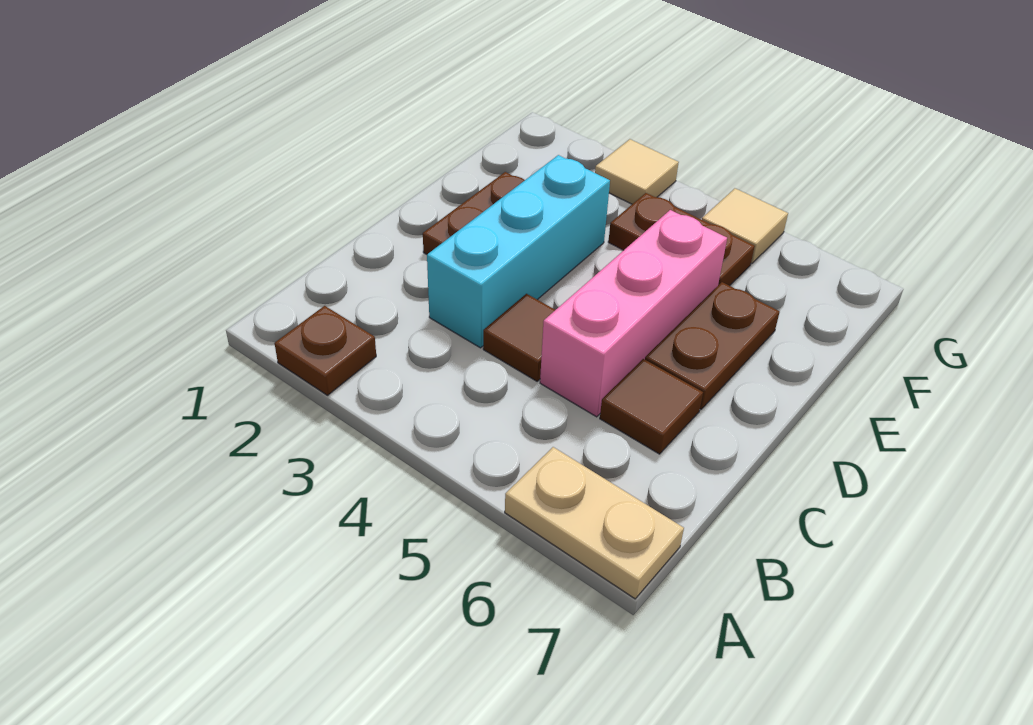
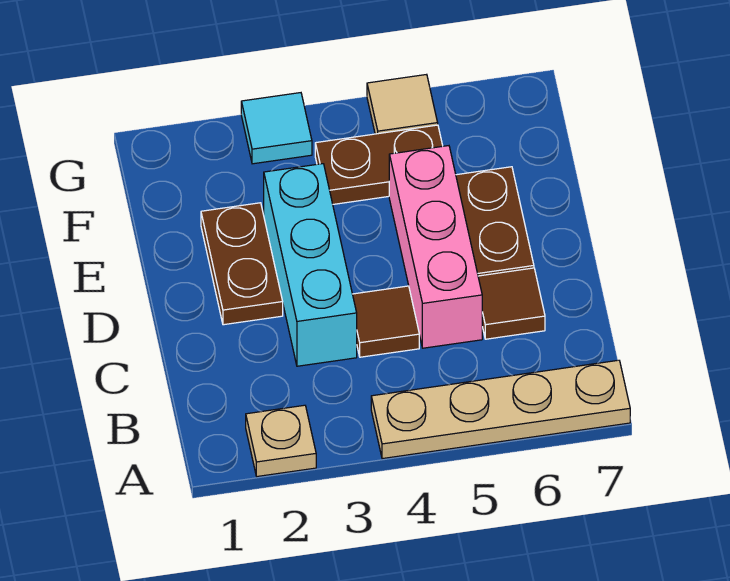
brown 1x1 plate [274,306,376,395] -> tan 1x1 plate [246,405,316,477]
tan 1x2 plate [505,447,684,599] -> tan 1x4 plate [371,360,630,459]
tan 1x1 tile [595,139,679,204] -> cyan 1x1 tile [241,93,312,164]

